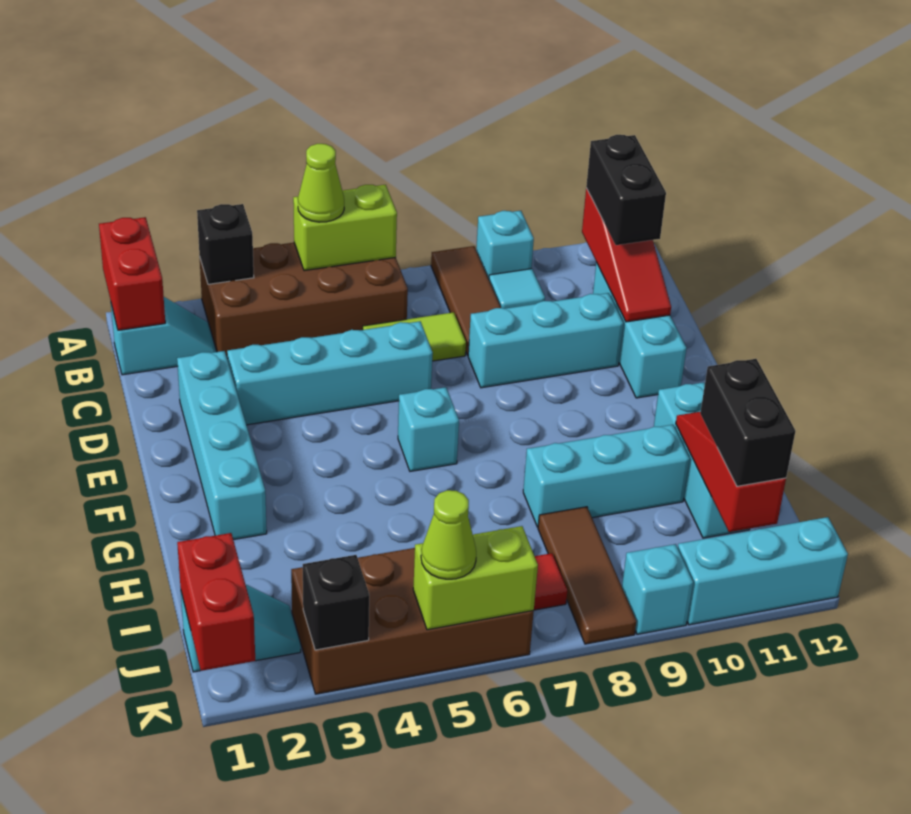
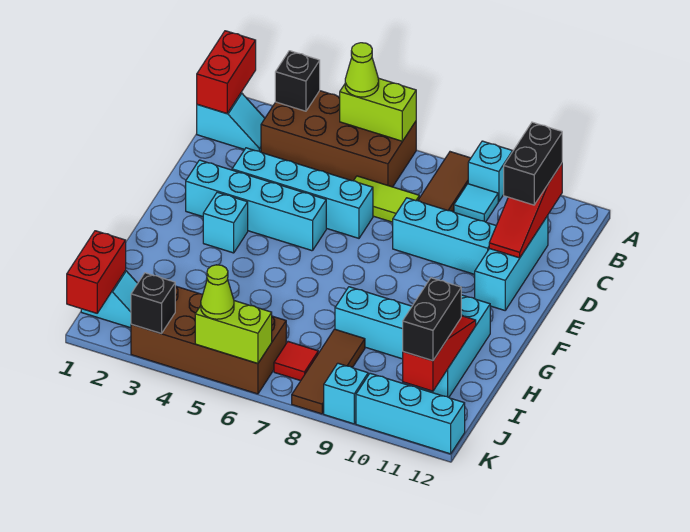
cyan 1x4 brick [177,351,267,540] -> cyan 1x4 brick turned to [186,160,326,251]
cyan 1x1 brick [398,387,459,471] -> cyan 1x1 brick moved to [203,192,248,253]

